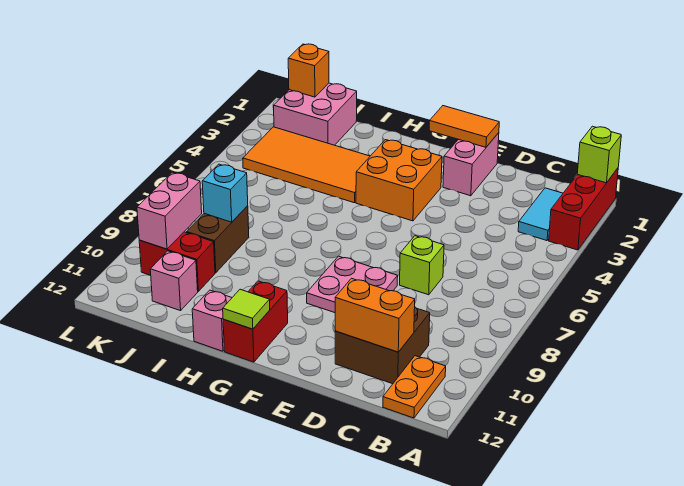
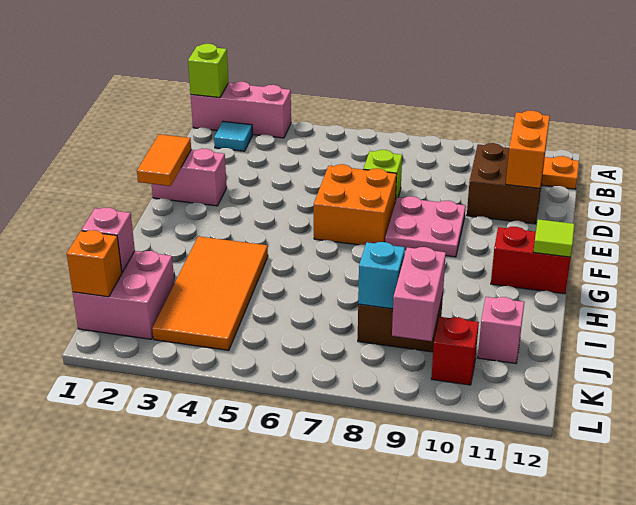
red 1x3 brick [549,168,618,250] -> pink 1x3 brick [191,82,291,138]
cyan 1x2 tile [518,188,563,241] -> cyan 1x1 tile [214,121,253,151]
orange 2x2 brick [356,140,442,221] -> orange 2x2 brick moved to [314,164,396,245]
pink 1x1 brick [192,290,232,351] -> pink 1x1 brick moved to [82,207,135,272]
red 1x2 brick [139,232,215,291] -> red 1x1 brick [431,317,479,385]
pink 1x2 brick [137,172,202,249] -> pink 1x2 brick turned to [392,247,446,341]

